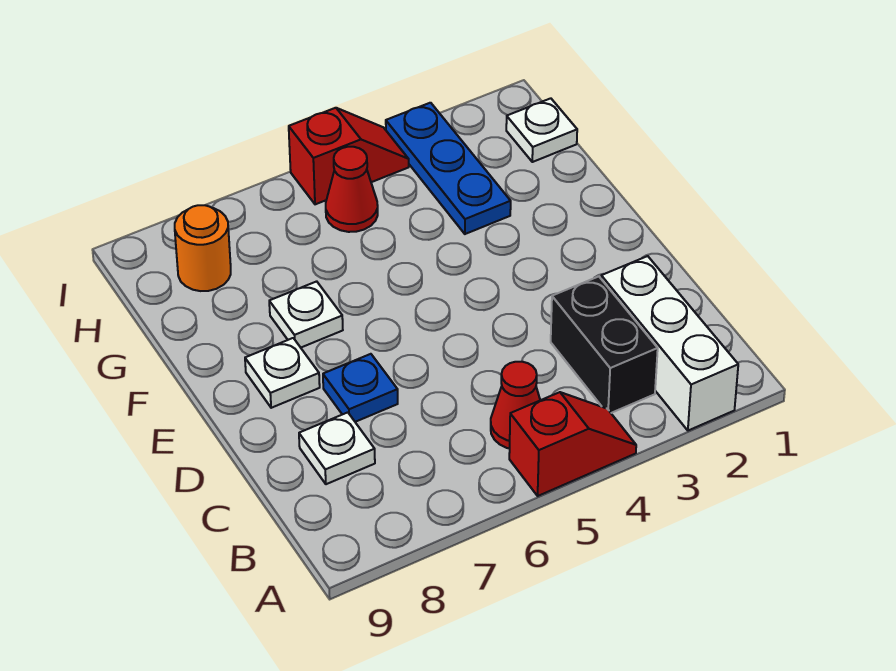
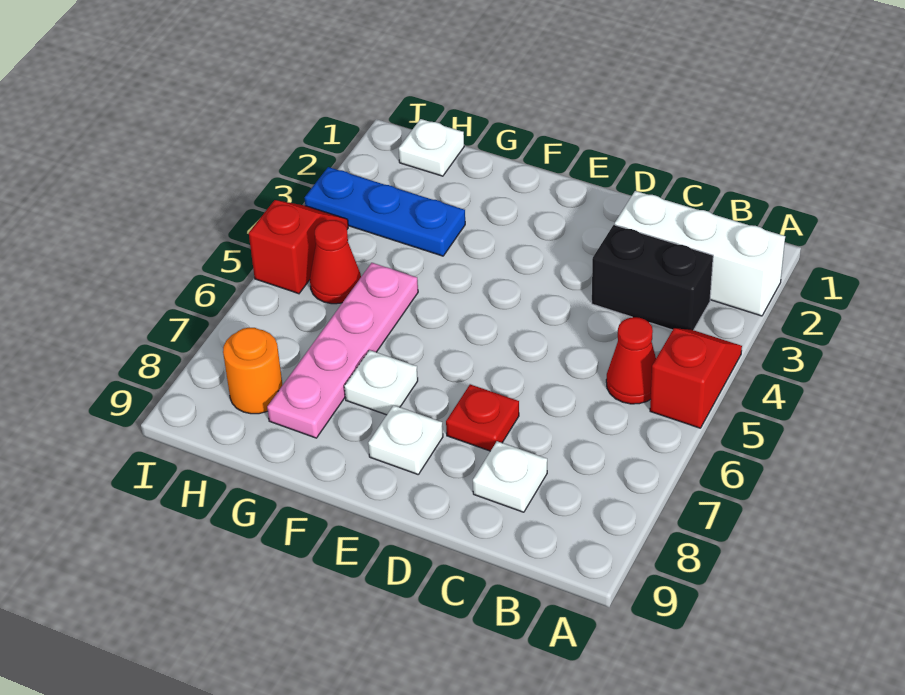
blue 1x1 plate [323,354,398,422] -> red 1x1 plate [446,384,519,451]
none -> pink 1x4 plate [267,263,418,438]

